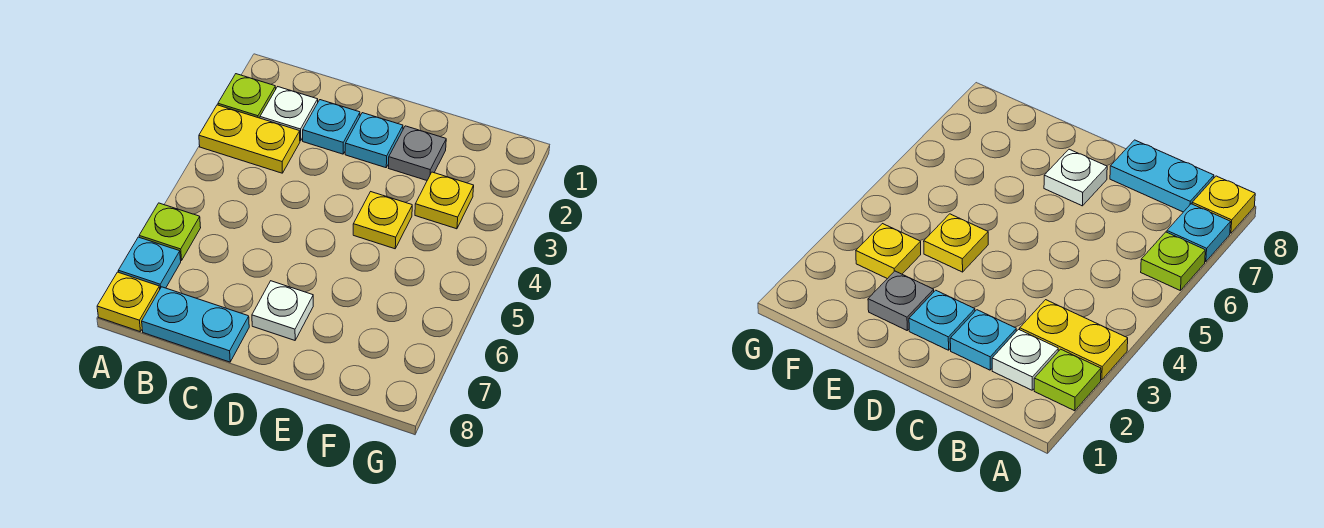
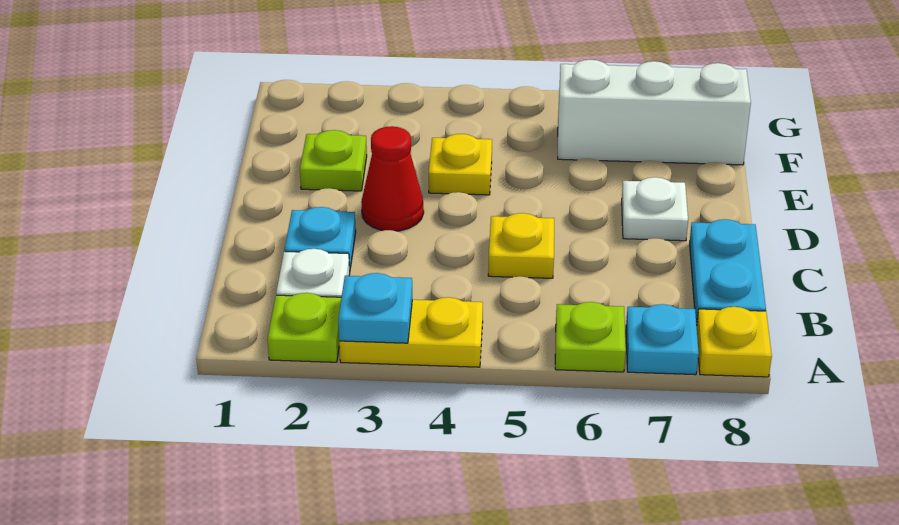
yellow 1x2 plate [199,105,300,173] -> yellow 1x2 plate turned to [339,297,483,367]
cyan 1x1 plate [345,113,403,168] -> cyan 1x1 plate moved to [338,273,412,343]
none -> red 1x1 cone [361,126,424,231]
grey 1x1 plate [389,126,446,180] -> lime 1x1 plate [300,130,367,191]
yellow 1x1 plate [415,172,474,229] -> yellow 1x1 plate moved to [488,213,554,278]
none -> white 1x3 brick [558,60,751,165]

